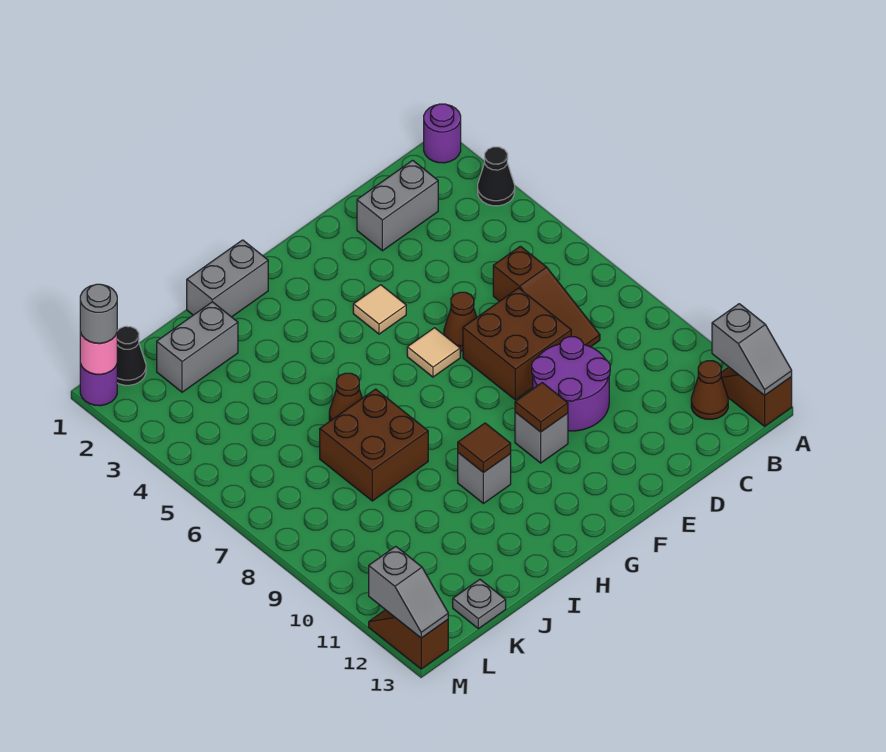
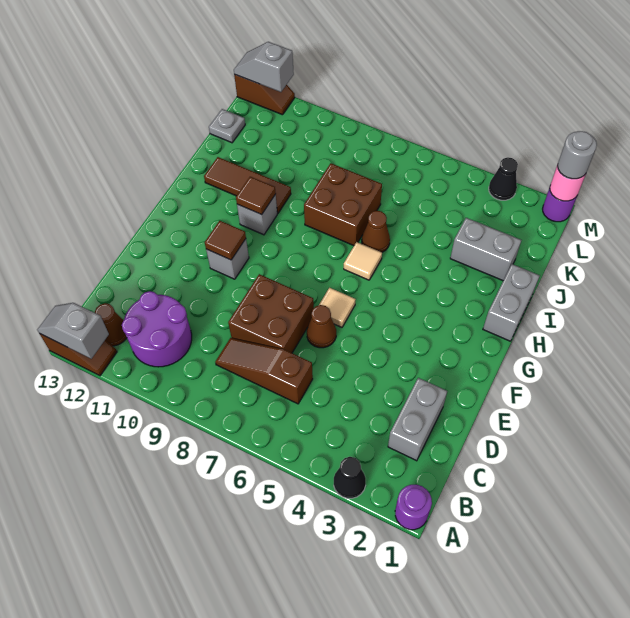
purple 2x2 round brick [532,337,610,431] -> purple 2x2 round brick moved to [122,291,192,367]
tan 1x1 tile [353,285,406,334] -> tan 1x1 tile moved to [344,242,382,280]
none -> brown 1x3 tile [204,157,291,213]
grey 1x2 brick [157,302,238,392] -> grey 1x2 brick turned to [450,218,521,281]
black 1x1 cone [117,326,146,385] -> black 1x1 cone moved to [489,157,518,200]

